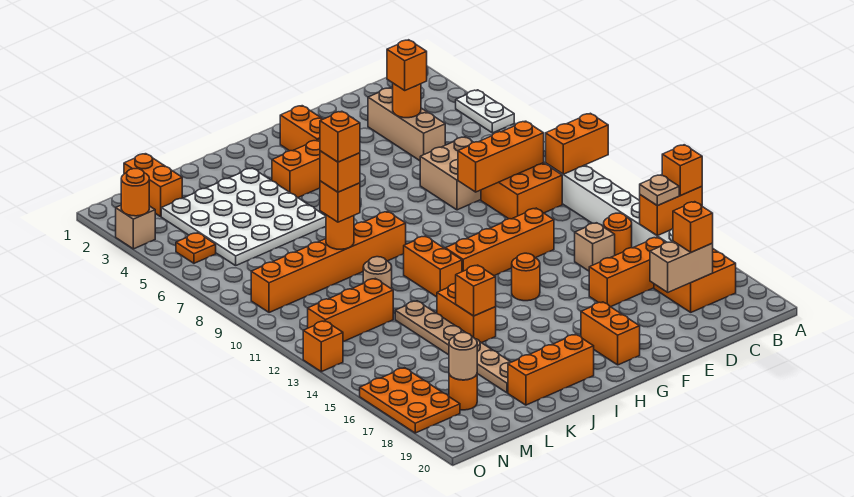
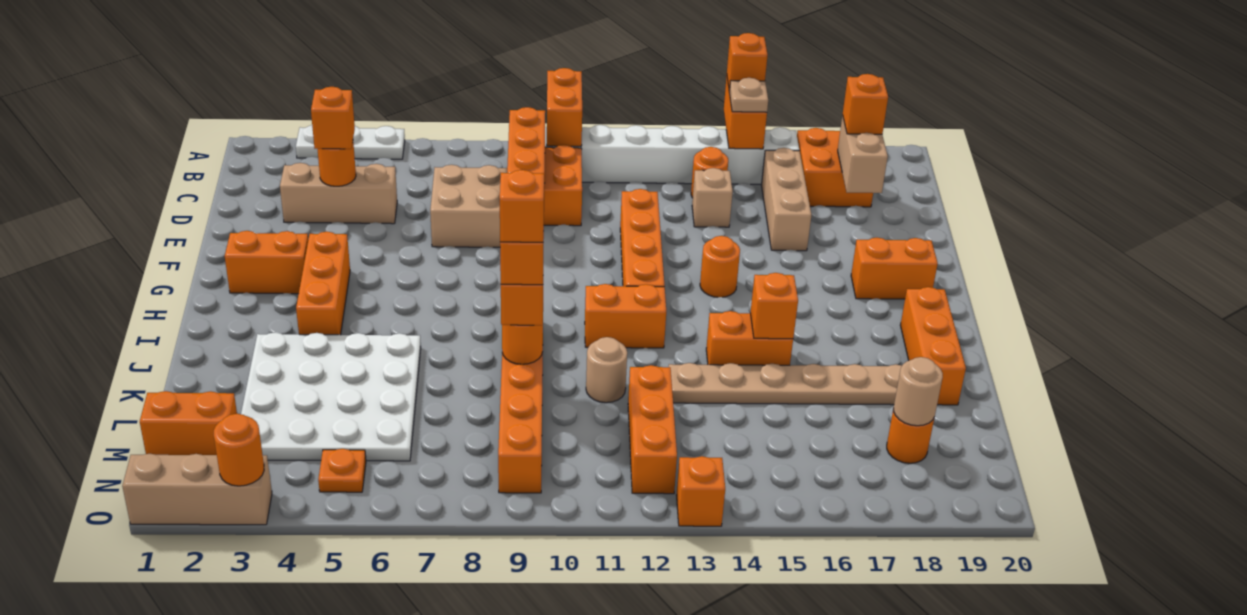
white 1x2 plate [456,90,514,133] -> white 1x3 plate [296,125,405,159]
orange 1x3 brick [589,237,665,307] -> tan 1x3 brick [762,148,812,251]
orange 2x3 plate [360,368,460,433] -> none
tan 1x1 brick [116,205,155,249] -> tan 1x3 brick [122,454,272,525]

